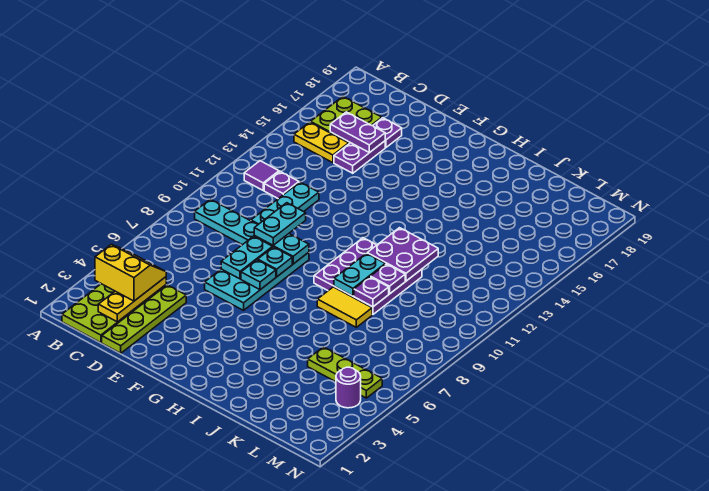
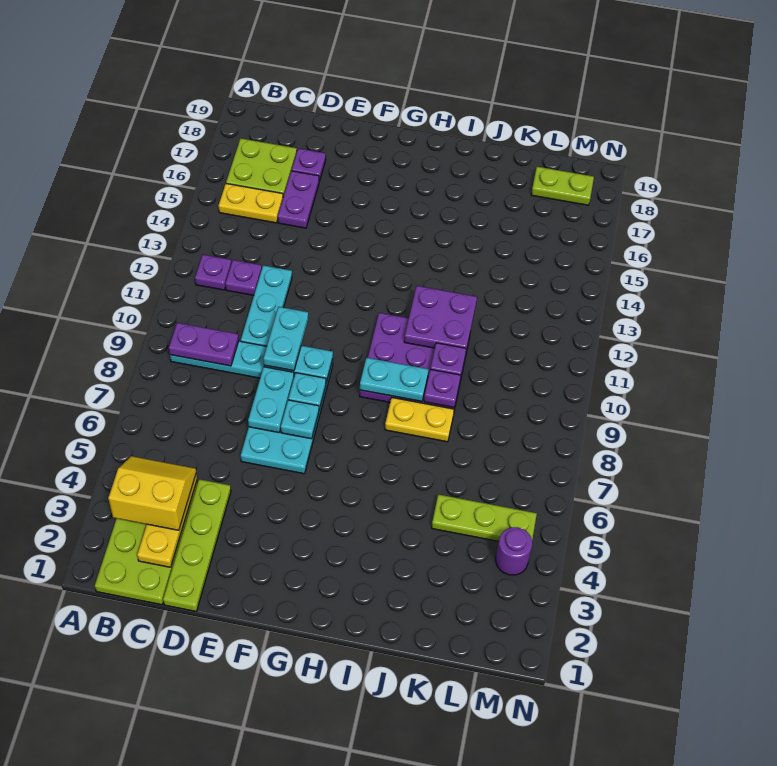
purple 1x1 tile [244,161,279,190] -> purple 1x1 plate [195,255,232,290]
purple 1x2 plate [330,112,385,153] -> purple 1x2 plate moved to [169,323,239,366]
yellow 1x2 tile [317,287,372,327] -> yellow 1x2 plate [385,398,454,442]
cyan 1x2 plate [334,253,385,296] -> cyan 1x2 plate turned to [360,358,429,401]
none -> lime 1x2 plate [531,167,594,205]

